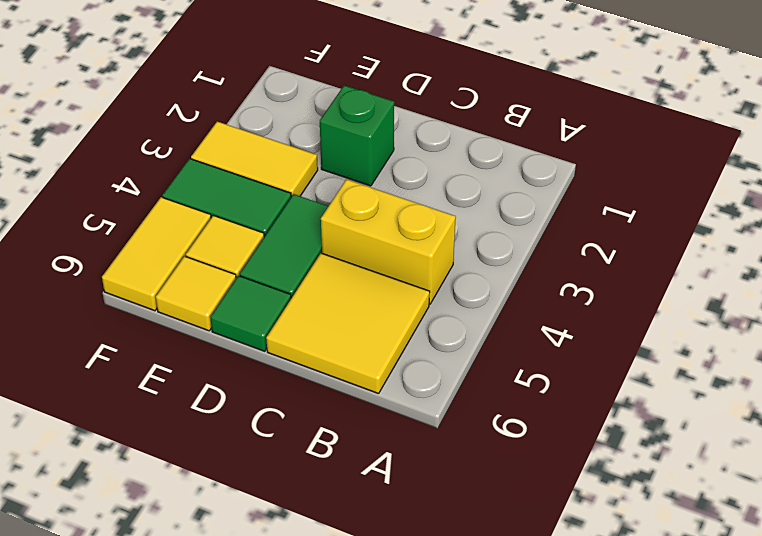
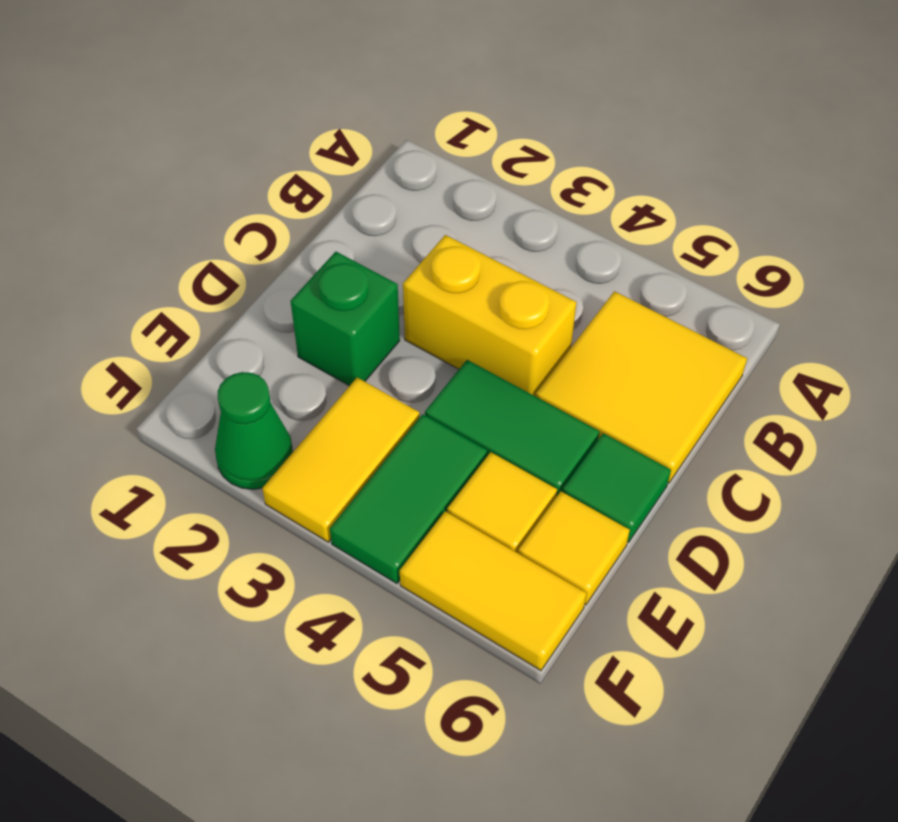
yellow 1x2 brick [321,179,456,304] -> yellow 1x2 brick turned to [403,235,576,396]
none -> green 1x1 cone [215,372,293,489]

